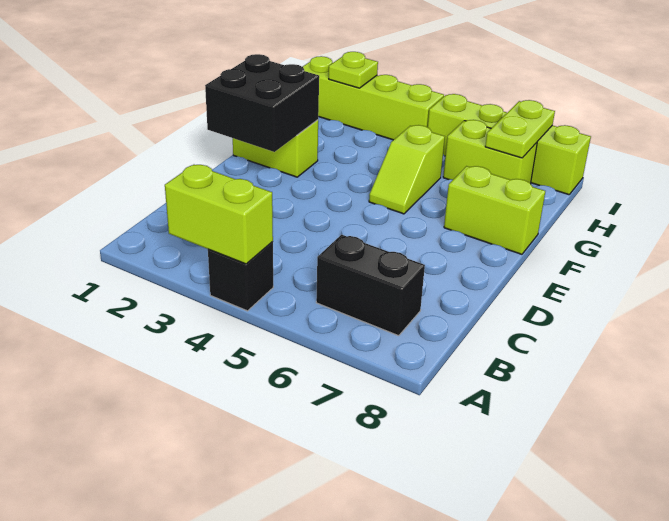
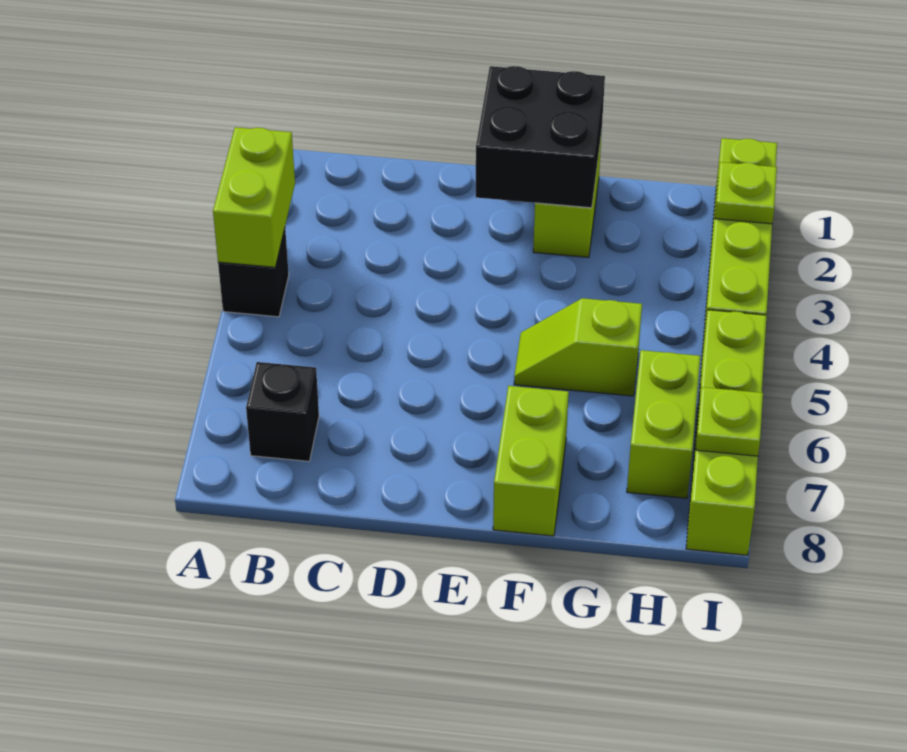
black 1x2 brick [316,235,425,336] -> black 1x1 brick [246,362,319,461]
lime 1x2 plate [485,100,555,158] -> lime 1x1 plate [696,387,763,456]

